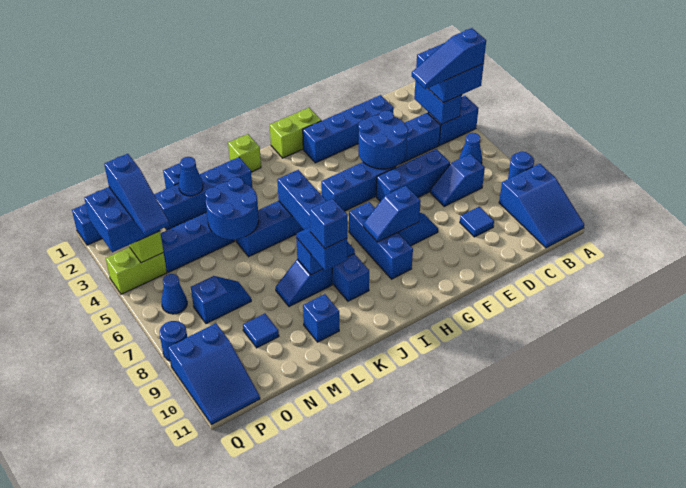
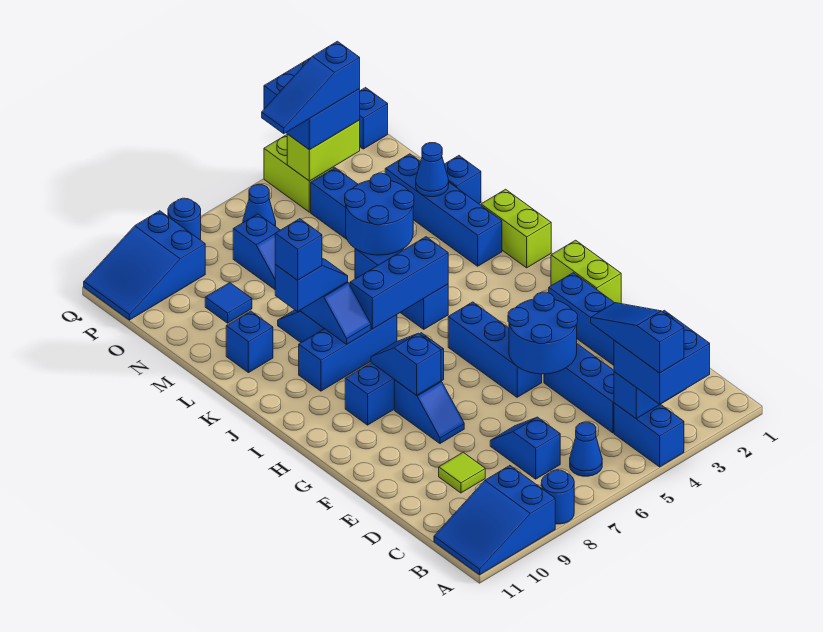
blue 1x3 brick [376,149,450,201] -> none
blue 1x1 tile [460,207,494,237] -> lime 1x1 tile [439,452,485,493]
lime 1x1 brick [228,134,261,172] -> lime 1x2 brick [481,189,551,268]

